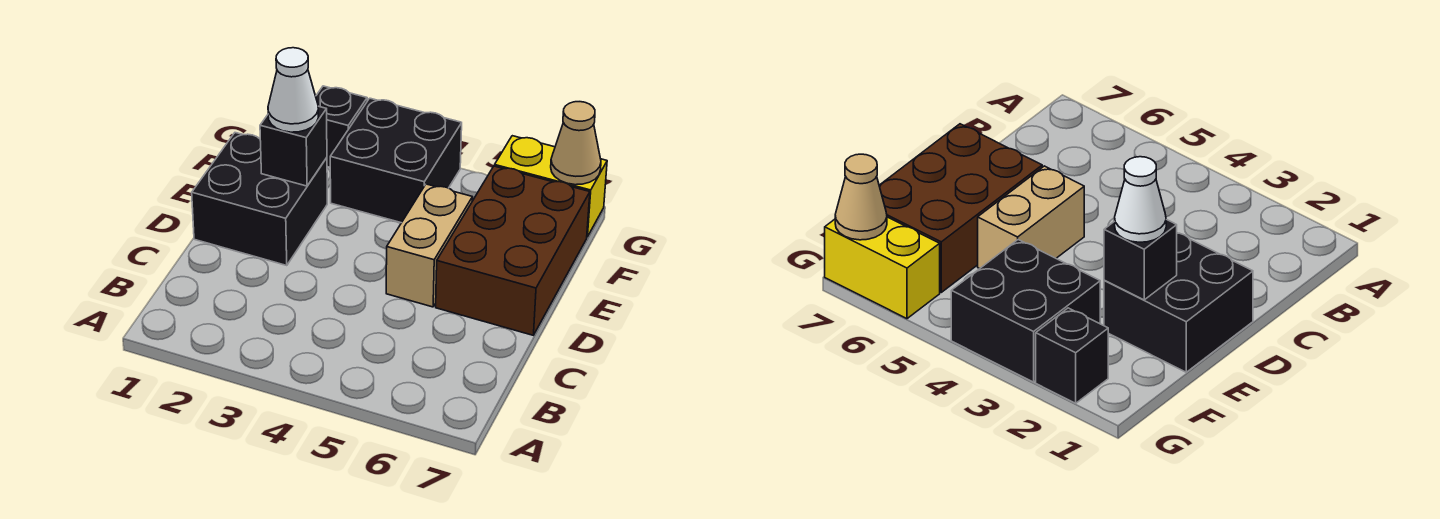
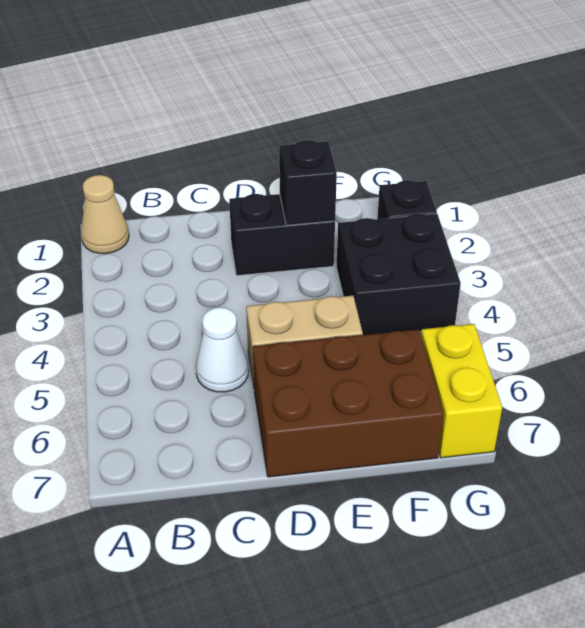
black 2x2 brick [192,133,327,266] -> black 1x2 brick [229,194,335,276]
white 1x1 cone [268,48,318,132] -> white 1x1 cone moved to [196,307,248,392]
tan 1x1 cone [551,102,601,185] -> tan 1x1 cone moved to [81,175,129,254]

